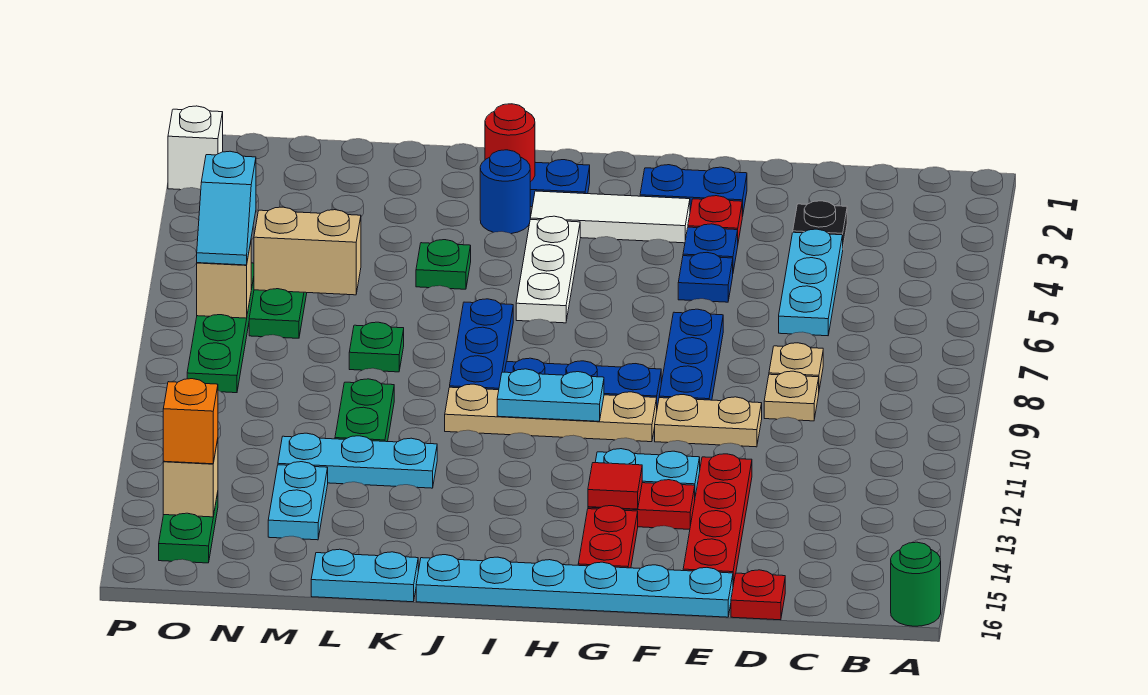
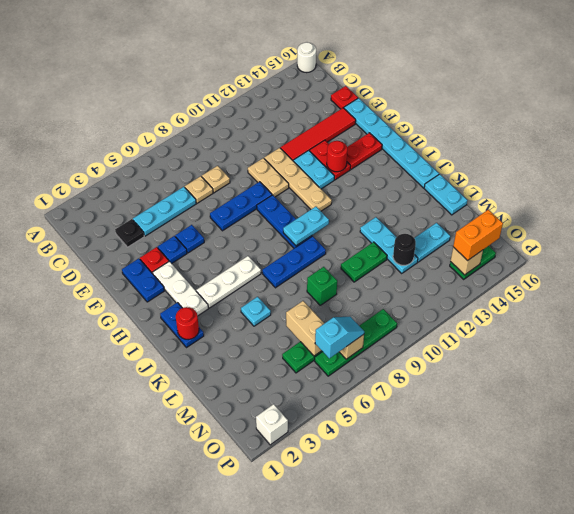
green 1x1 round brick [891,542,941,626] -> white 1x1 round brick [297,42,316,73]
tan 1x1 plate [764,371,819,421] -> tan 1x1 plate moved to [185,176,213,203]
red 1x4 plate [683,454,752,585] -> red 1x4 tile [280,108,356,160]
white 1x3 tile [530,191,690,243] -> white 1x3 plate [153,261,208,316]
tan 1x4 plate [445,384,657,442] -> tan 1x4 plate moved to [264,148,332,211]
red 1x1 tile [588,463,642,509] -> red 1x1 round brick [327,141,347,172]
cyan 1x2 plate [497,369,604,421] -> cyan 1x2 plate turned to [283,207,329,246]
blue 1x1 round brick [480,150,530,234] -> none
green 1x1 plate [416,240,471,289] -> cyan 1x1 plate [241,297,271,326]
green 1x1 plate [349,322,404,372] -> green 1x1 brick [307,267,337,305]
none -> black 1x1 round brick [393,234,416,265]
orange 1x1 brick [163,379,218,464] -> orange 1x2 brick [453,210,503,261]

